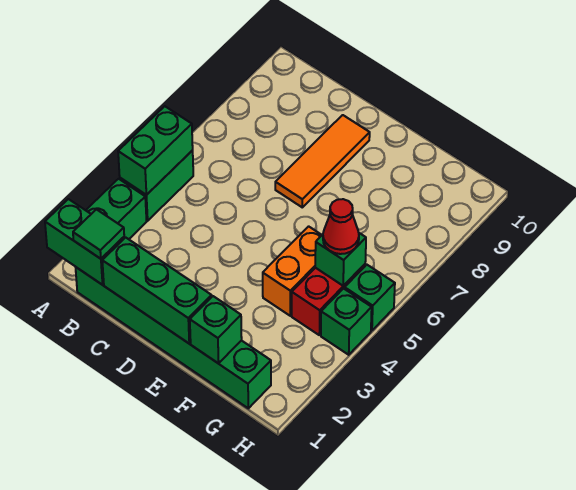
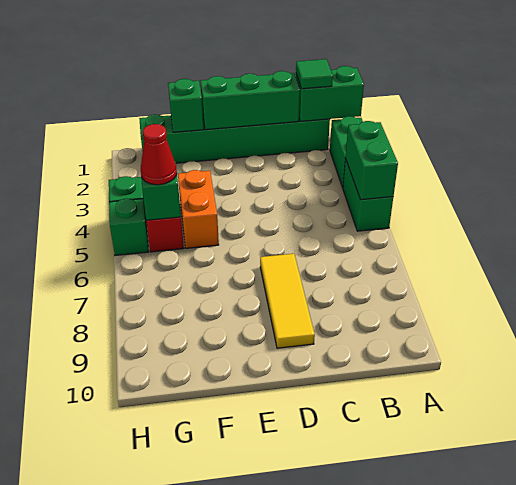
orange 1x3 tile [275,115,370,207] -> yellow 1x3 tile [260,254,315,348]

